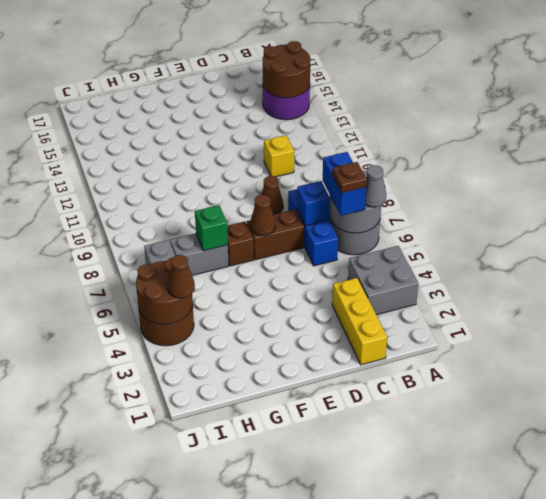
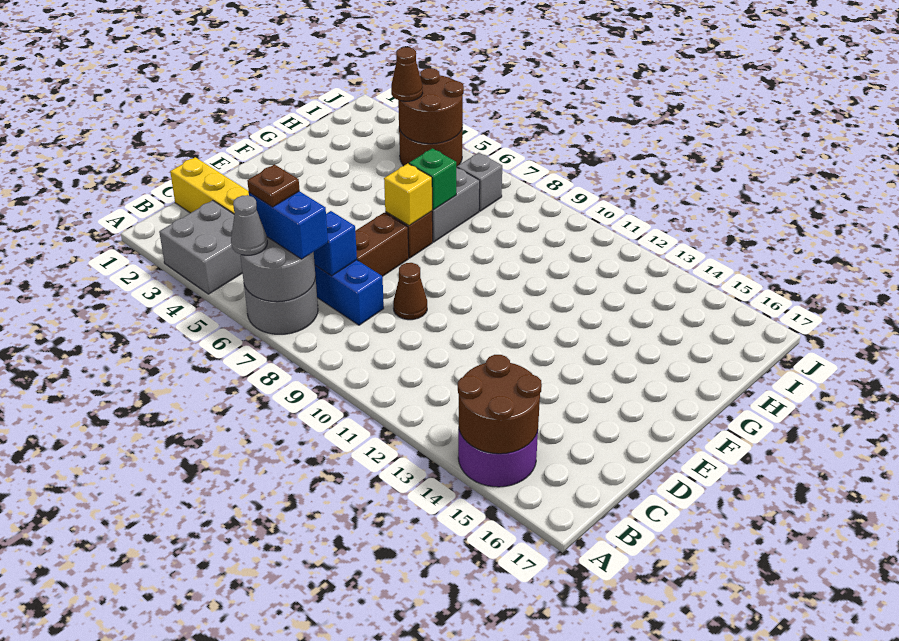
yellow 1x1 brick [264,135,294,177] -> yellow 1x1 brick moved to [384,164,433,226]
brown 1x1 cone [250,195,275,236] -> none

